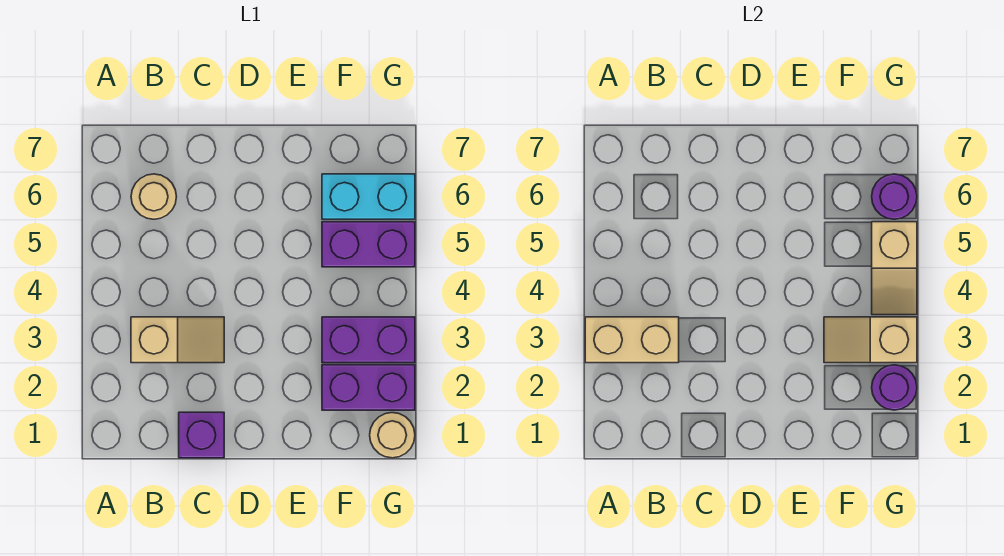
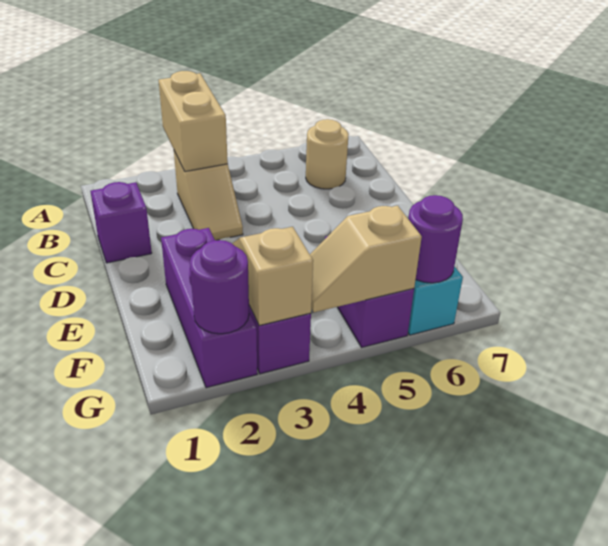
purple 1x2 brick [322,365,415,410] -> purple 1x3 brick [161,228,257,388]
tan 1x1 round brick [370,413,415,458] -> none

